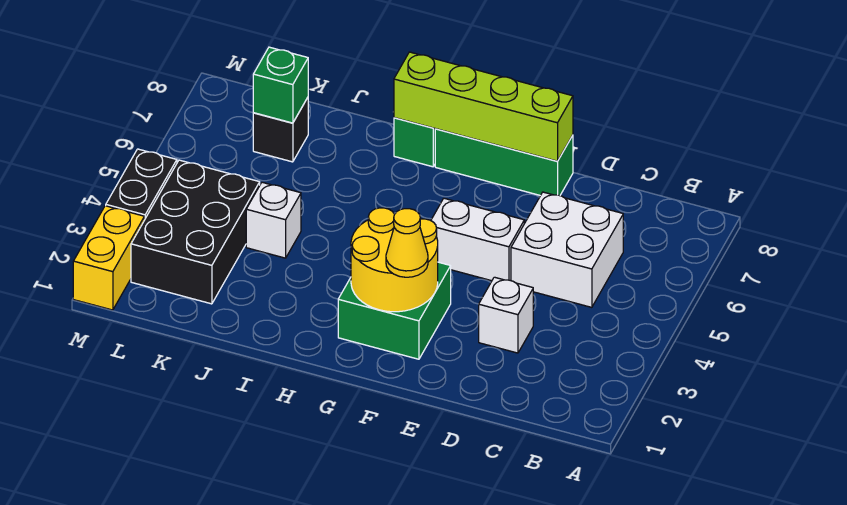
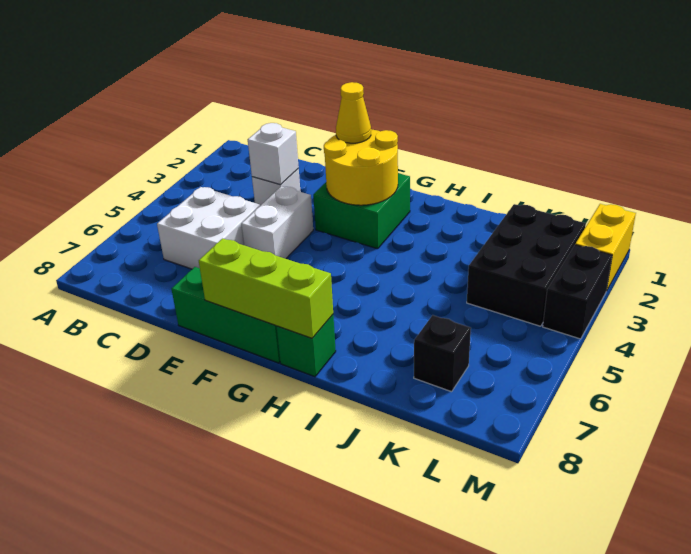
white 1x2 brick [431,198,524,281] -> white 1x2 brick turned to [241,186,313,259]
lime 1x4 brick [394,52,573,161] -> lime 1x3 brick [199,239,333,338]
white 1x1 brick [246,182,301,258] -> white 1x1 brick moved to [248,123,299,185]
green 1x1 brick [253,47,308,123] -> none

